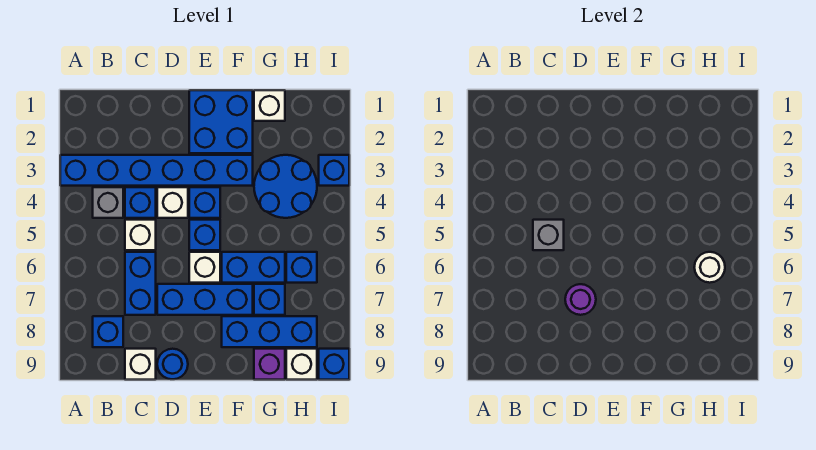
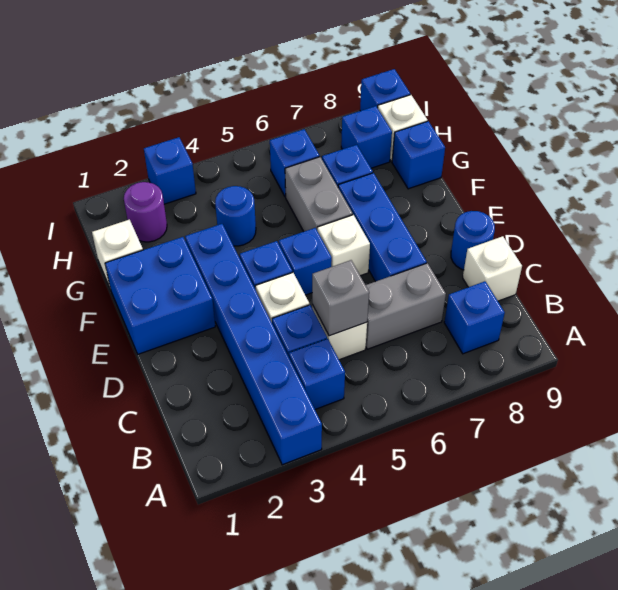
grey 1x1 brick [93,187,123,218] -> blue 1x1 brick [289,339,345,409]
blue 1x2 brick [125,252,156,315] -> grey 1x2 brick [366,263,446,349]
purple 1x1 round brick [565,284,596,315] -> purple 1x1 round brick moved to [124,182,167,242]
blue 1x2 brick [222,252,285,283] -> grey 1x2 brick [285,157,353,231]
blue 1x3 brick [222,316,317,347] -> blue 1x1 brick [341,106,392,168]
blue 2x2 round brick [254,155,317,218] -> blue 1x1 round brick [215,186,256,246]
purple 1x1 brick [254,349,285,380] -> blue 1x1 brick [392,121,445,189]
white 1x1 round brick [694,252,725,283] -> none

